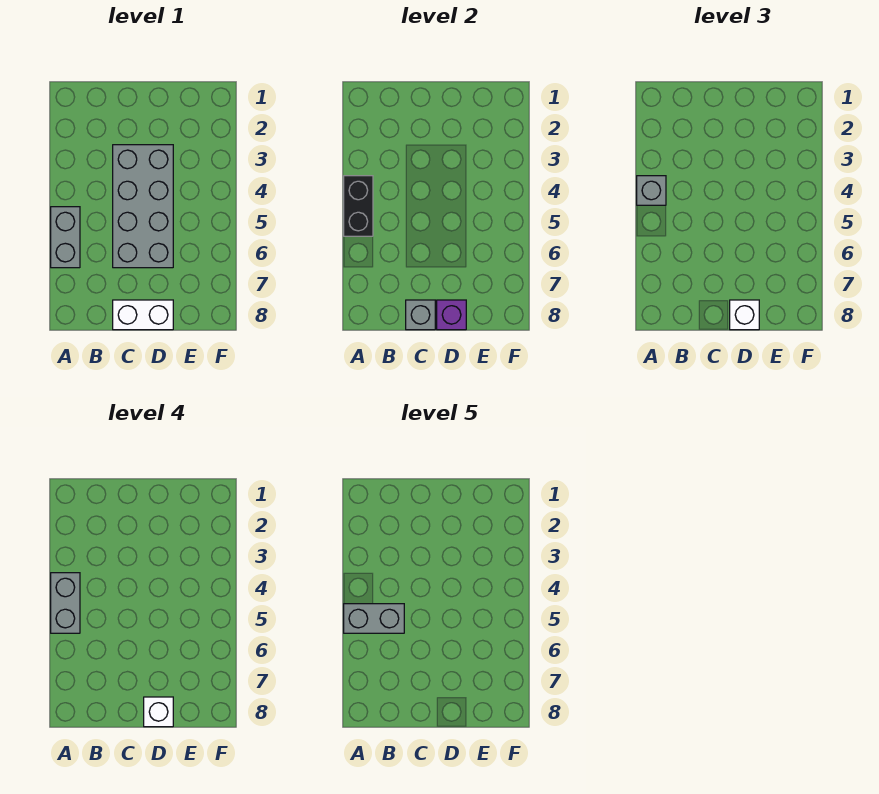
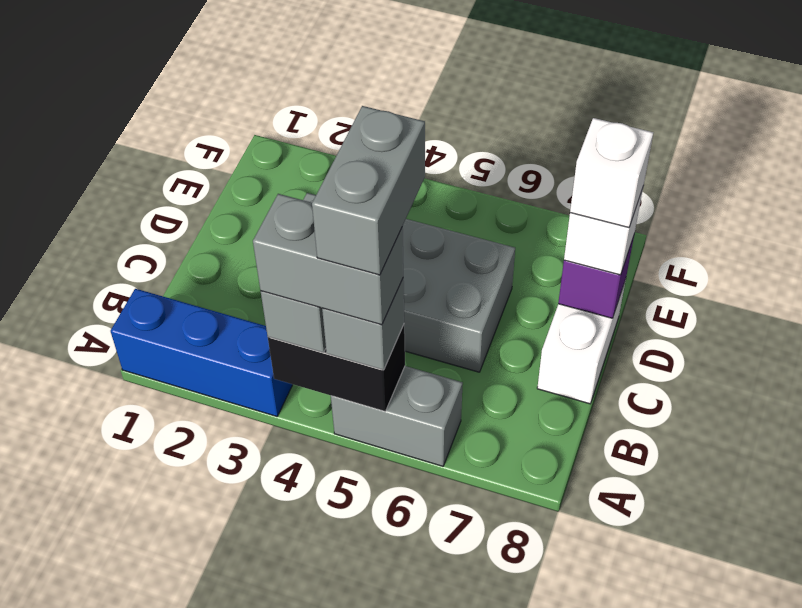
none -> blue 1x3 brick [111,289,293,416]
grey 1x1 brick [406,300,435,330] -> grey 1x1 brick moved to [322,279,404,370]

